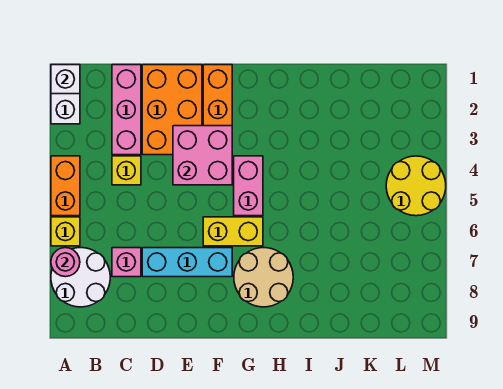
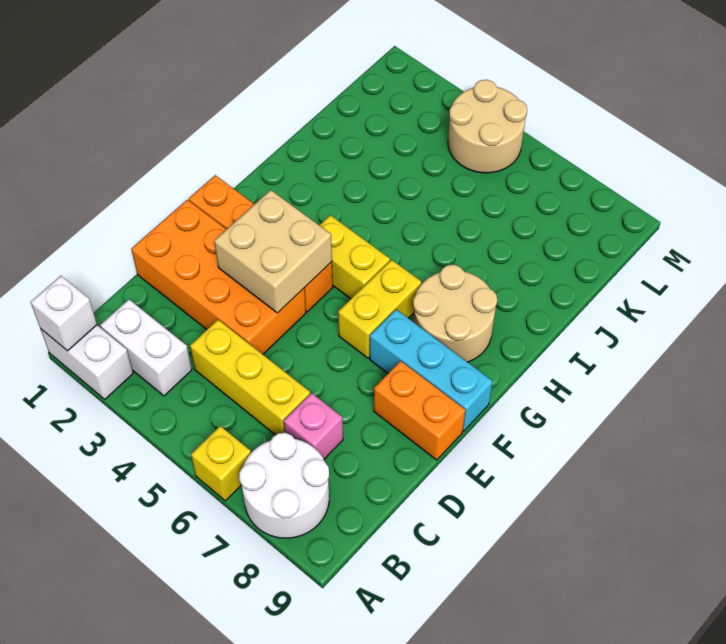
orange 1x2 brick [51,156,80,216] -> orange 1x2 brick moved to [374,361,465,460]
pink 1x1 round brick [51,248,80,277] -> none
none -> white 1x2 brick [100,299,192,396]
pink 1x3 brick [112,65,141,155] -> none
yellow 1x1 brick [112,156,141,185] -> yellow 1x3 brick [190,320,310,435]
orange 2x3 brick [142,65,202,155] -> orange 2x4 brick [131,200,306,354]
cyan 1x3 brick [142,248,232,277] -> cyan 1x3 brick turned to [370,310,493,431]
pink 2x2 brick [173,126,232,185] -> tan 2x2 brick [214,190,332,313]
pink 1x2 brick [234,156,263,216] -> yellow 1x2 brick [319,215,390,299]
yellow 2x2 round brick [386,156,446,216] -> tan 2x2 round brick [448,80,527,173]

